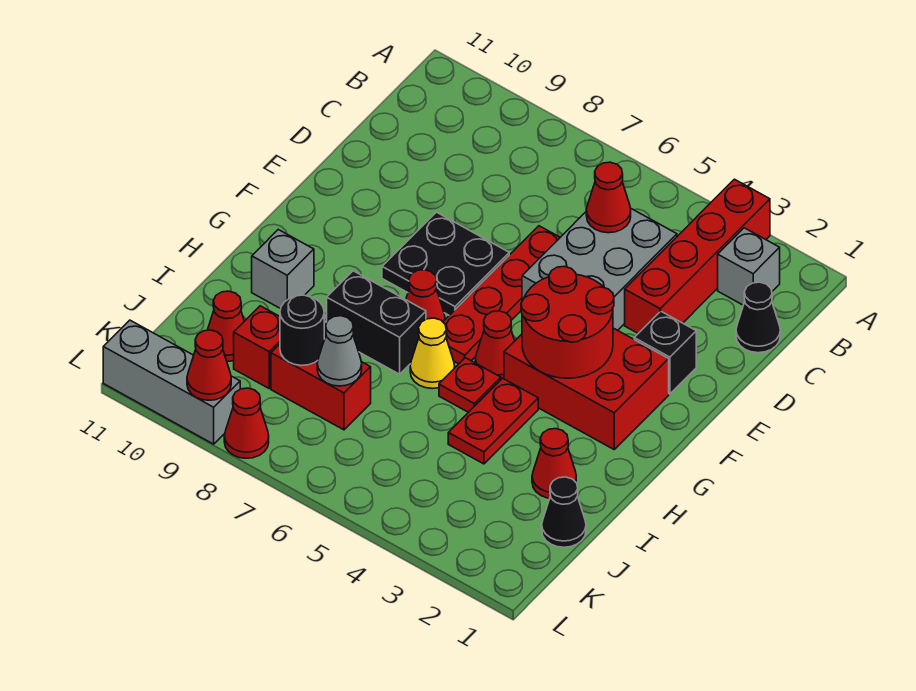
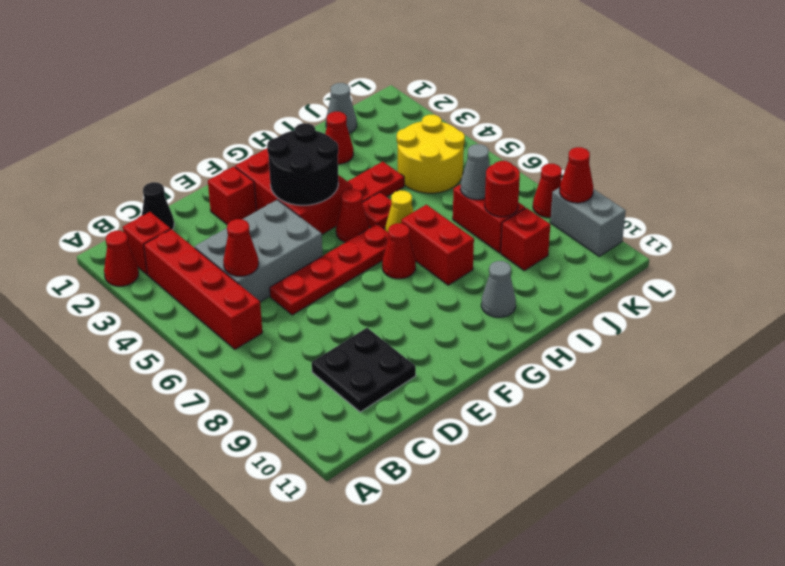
red 1x4 brick [625,179,770,333] -> red 1x4 brick turned to [144,229,262,349]
grey 1x1 brick [718,228,780,305] -> red 1x1 brick [123,212,171,275]
black 1x1 brick [634,311,696,394] -> red 1x1 brick [208,166,256,225]
black 2x2 plate [382,212,509,315] -> black 2x2 plate moved to [312,328,416,412]
red 2x2 round brick [521,266,614,378] -> black 2x2 round brick [267,123,338,205]
black 1x2 brick [327,271,426,374] -> red 1x2 brick [401,205,474,285]
grey 1x1 brick [252,230,314,309] -> grey 1x1 cone [481,261,516,317]
black 1x1 cone [542,477,586,547] -> grey 1x1 cone [326,83,357,133]
none -> yellow 2x2 round brick [397,115,465,193]
black 1x1 round brick [280,295,324,365] -> red 1x1 round brick [485,161,520,217]
red 1x1 cone [208,291,244,362] -> red 1x1 cone moved to [104,231,139,286]
grey 1x3 brick [103,320,240,444] -> grey 1x2 brick [550,187,626,256]

